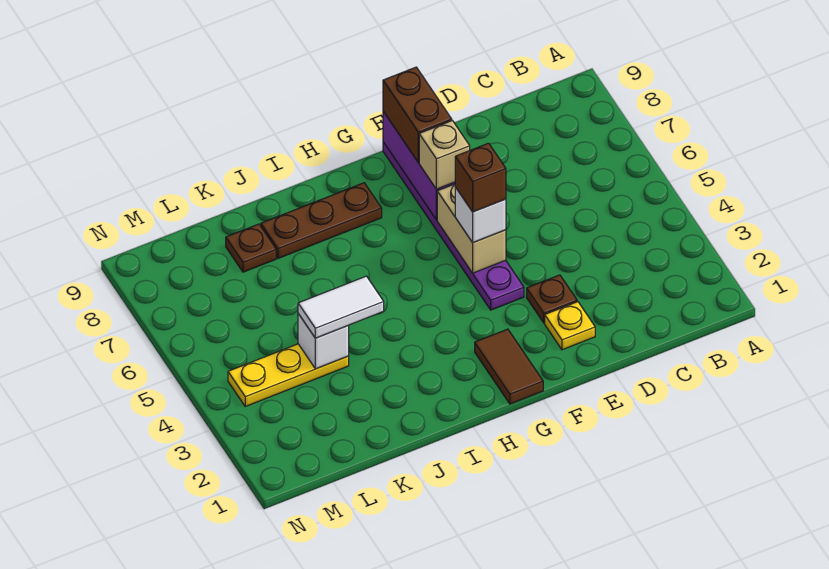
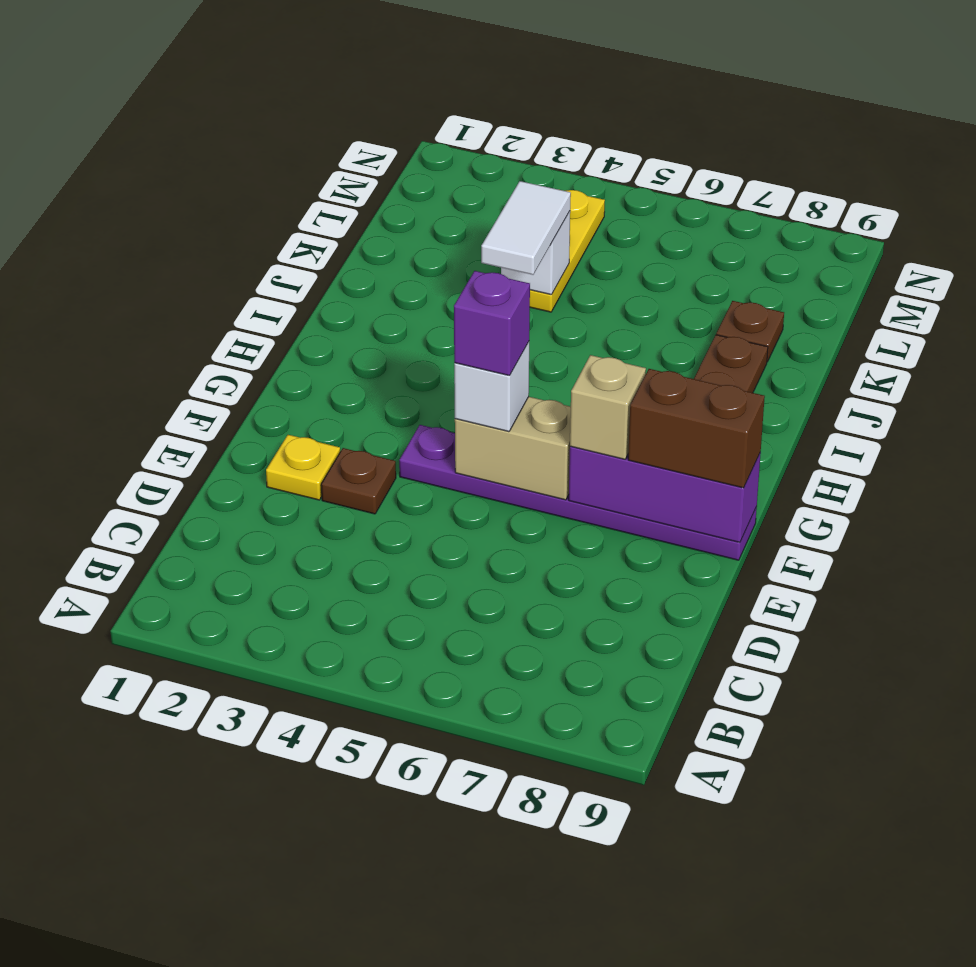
brown 1x1 brick [455,143,506,212] -> purple 1x1 brick [454,271,530,376]
brown 1x2 tile [475,329,543,404] -> none

